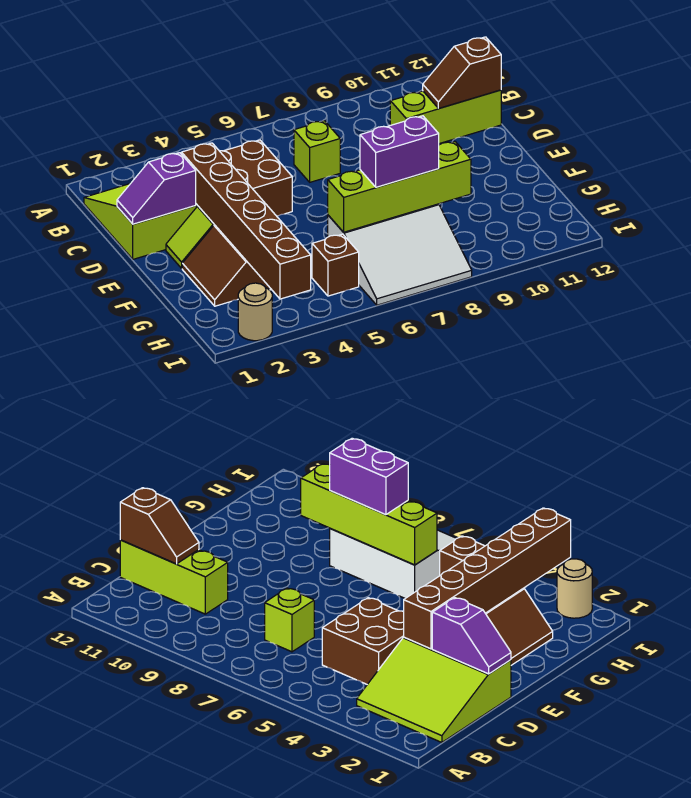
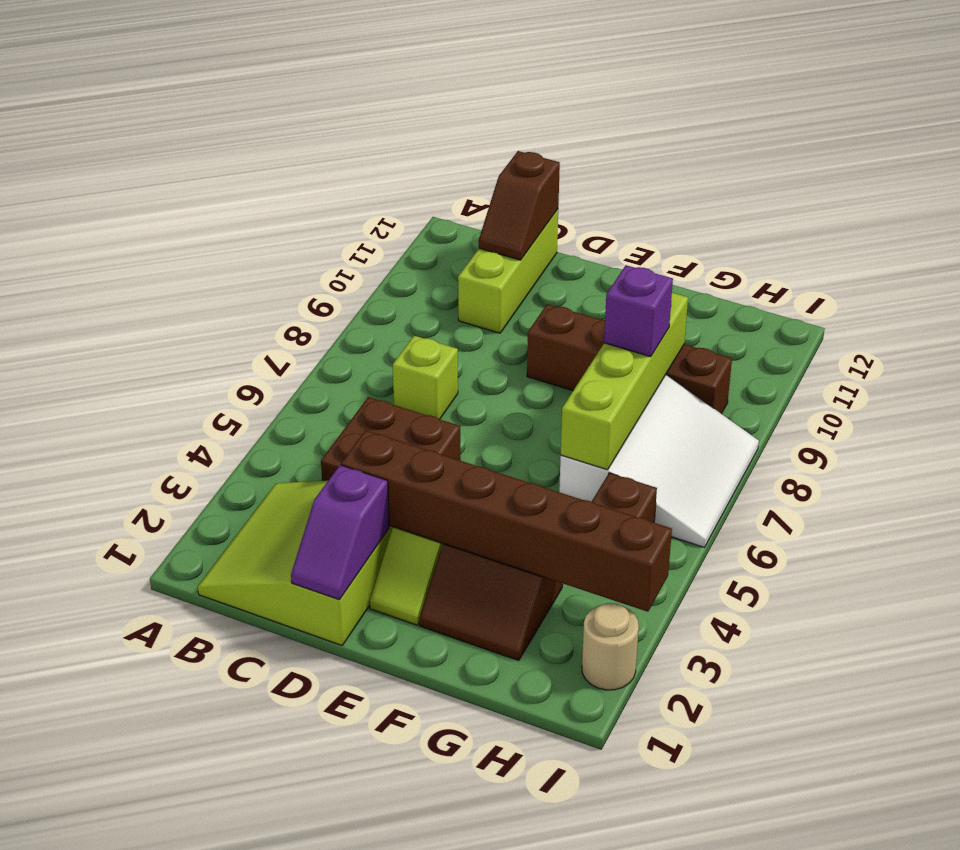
none -> brown 1x4 brick [527,304,732,414]
purple 1x2 brick [360,116,439,187] -> purple 1x1 brick [604,265,673,357]

